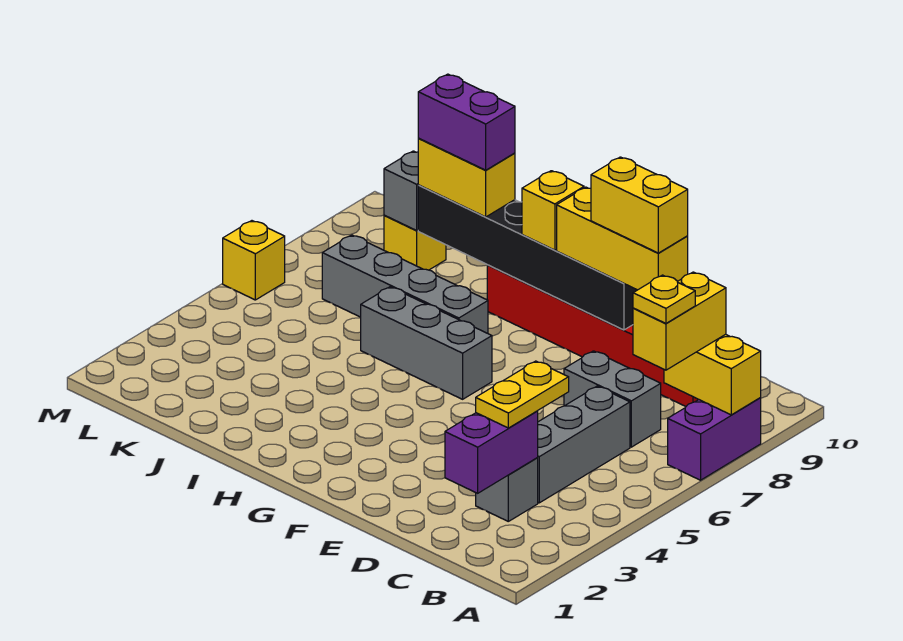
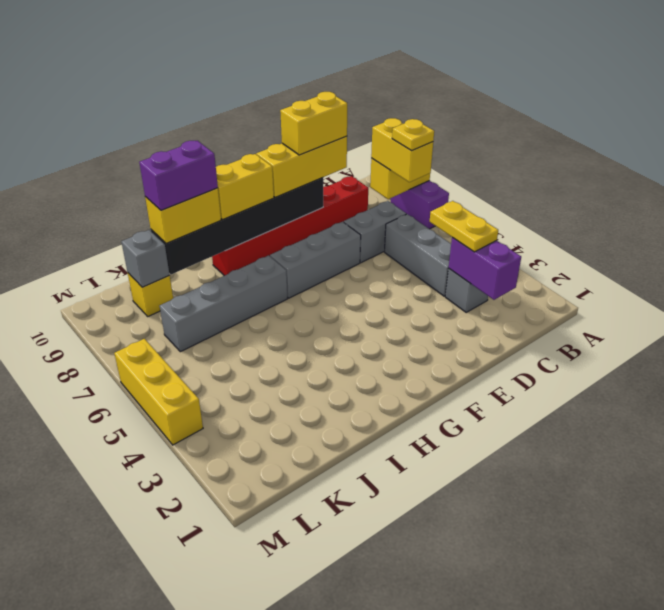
grey 1x3 brick [361,287,492,399] -> grey 1x3 brick moved to [270,222,361,298]
yellow 1x1 brick [522,171,584,250] -> yellow 1x2 brick [216,154,274,220]
yellow 1x1 brick [223,221,285,300] -> yellow 1x3 brick [114,339,203,445]

